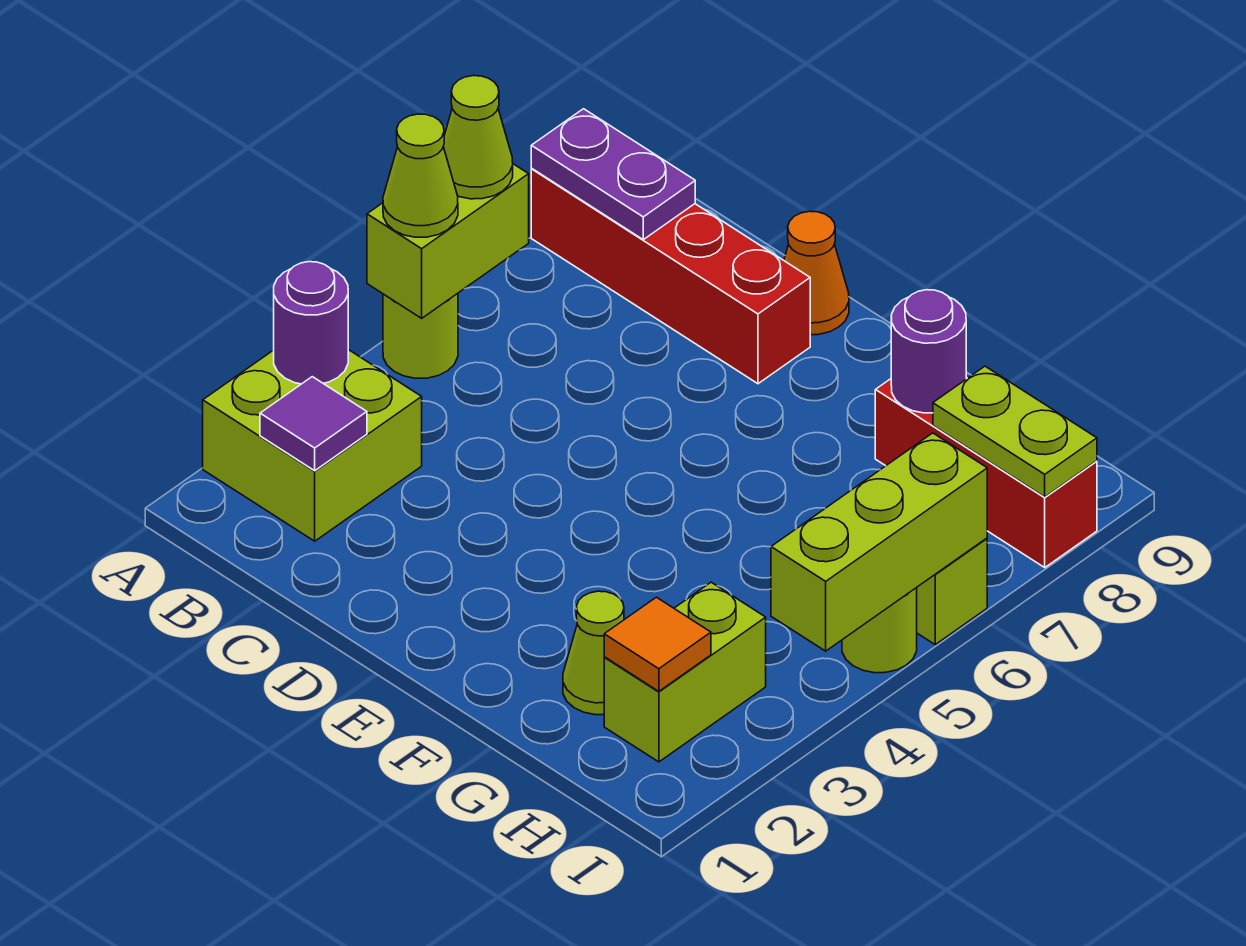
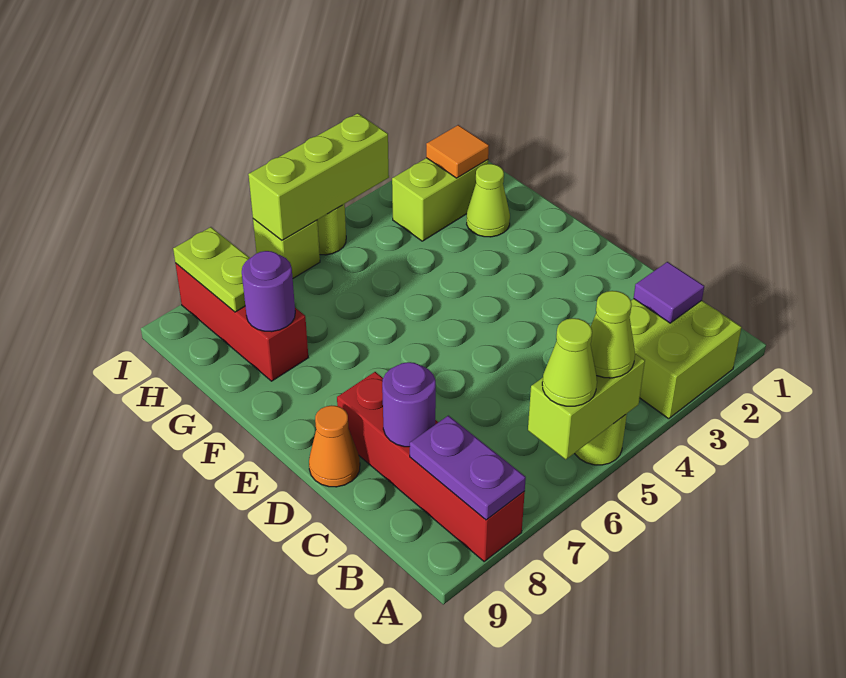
purple 1x1 round brick [274,262,348,384] -> purple 1x1 round brick moved to [382,362,436,447]

